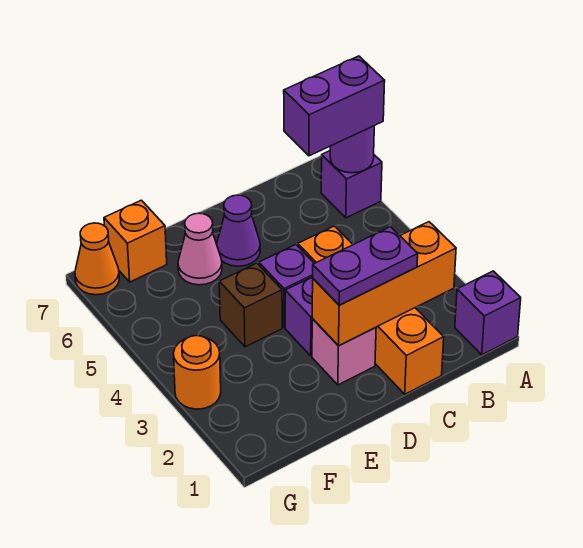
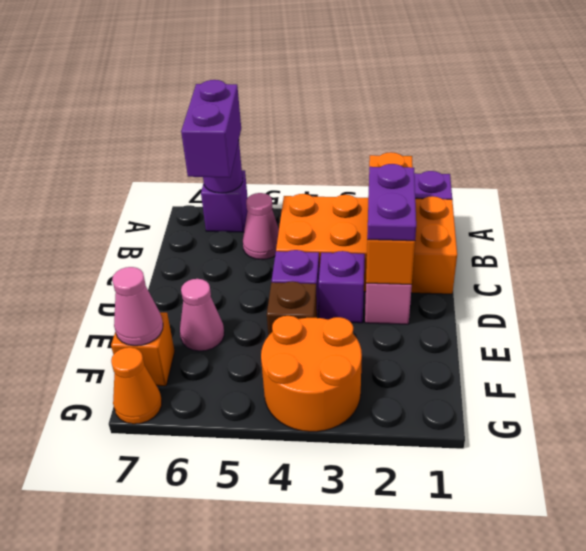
none -> pink 1x1 cone [243,193,279,260]
orange 1x4 brick [298,226,444,394] -> orange 2x4 brick [276,194,457,294]
purple 1x1 cone [217,195,260,266] -> none
none -> pink 1x1 cone [112,267,163,346]
orange 1x1 round brick [174,336,221,409] -> orange 2x2 round brick [261,316,362,432]

